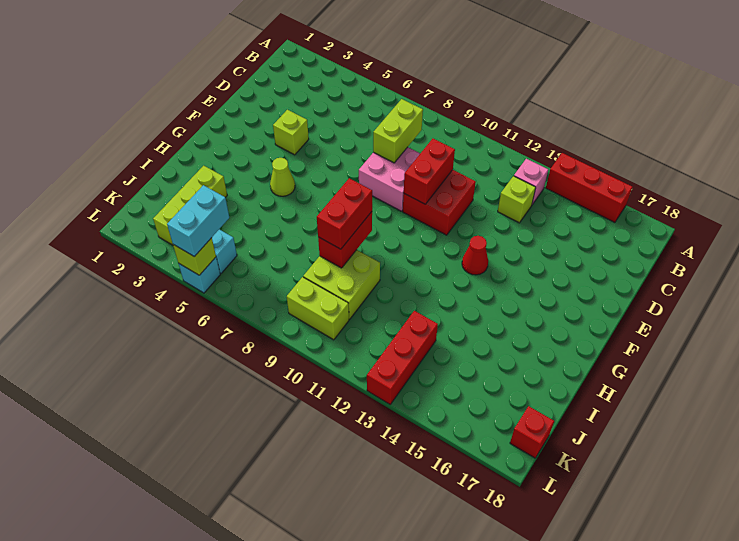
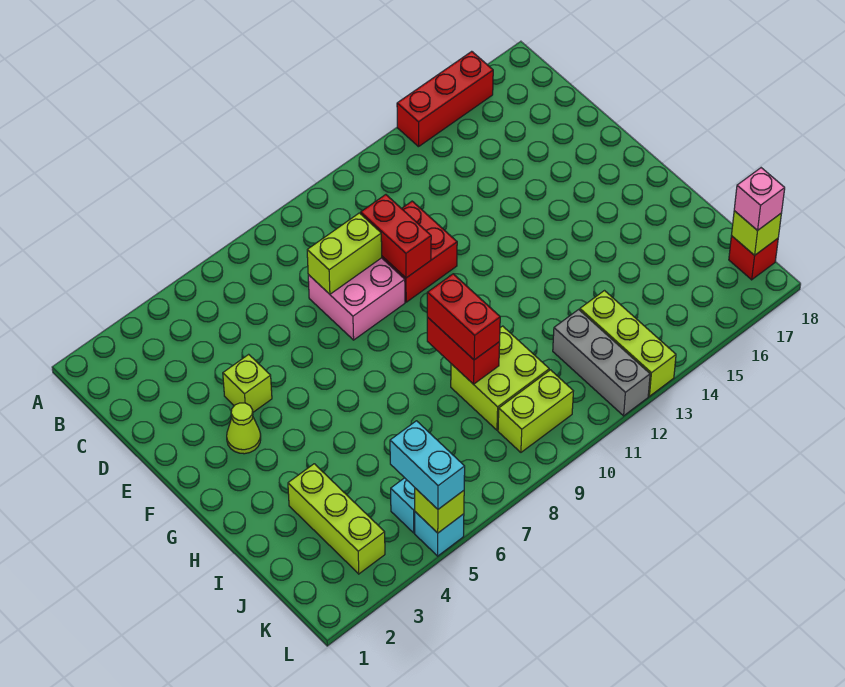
pink 1x1 brick [514,159,548,204] -> pink 1x1 brick moved to [734,168,785,231]
lime 1x2 brick [373,99,423,163] -> lime 1x2 brick turned to [307,213,382,294]
lime 1x1 brick [498,176,536,223] -> lime 1x1 brick moved to [732,211,782,255]
red 1x1 cone [462,236,488,275] -> none
lime 1x1 cone [270,158,295,196] -> lime 1x1 cone moved to [227,403,261,454]
none -> grey 1x3 brick [553,310,650,416]
red 1x3 brick [367,311,438,404] -> lime 1x3 brick [580,291,676,396]

